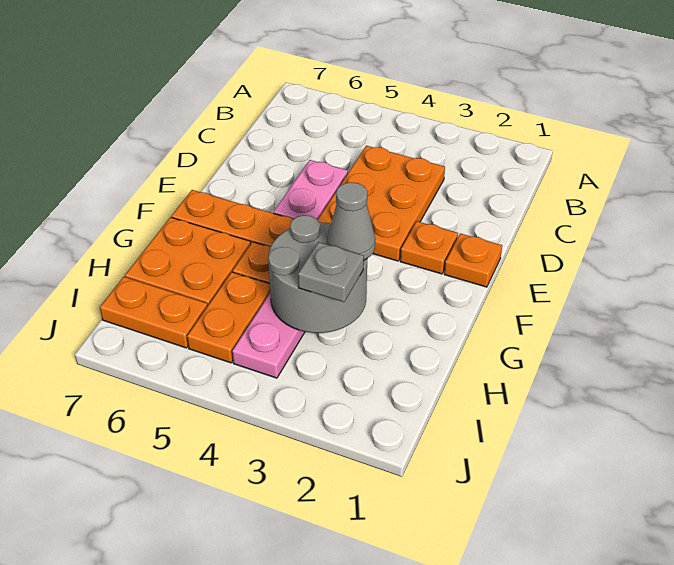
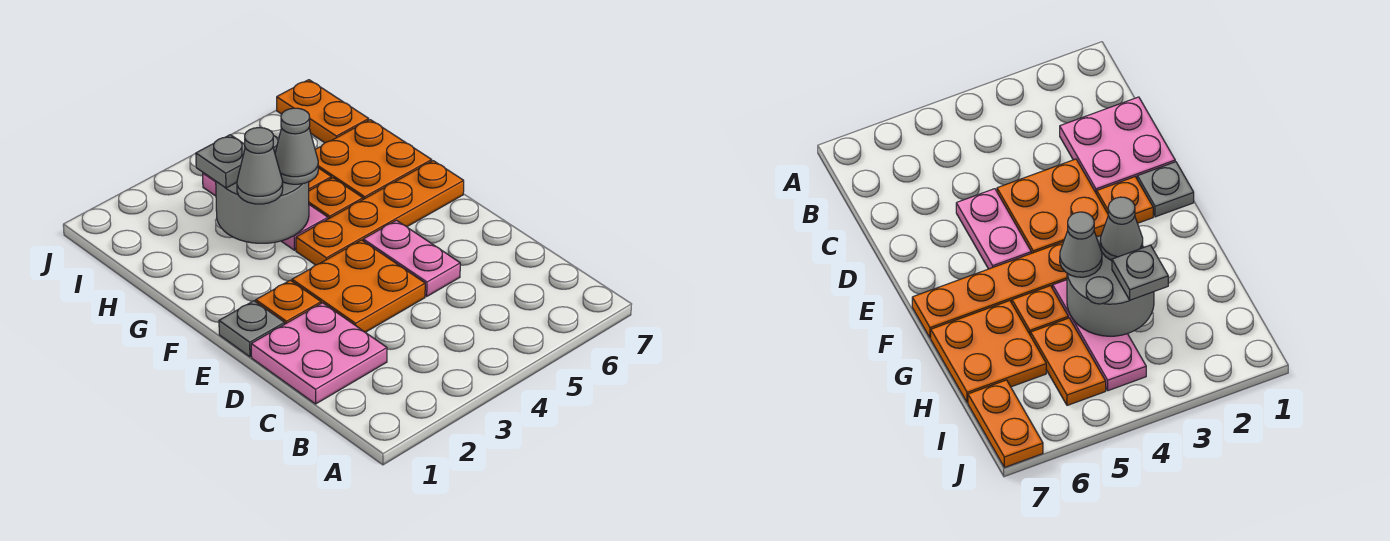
none -> pink 2x2 plate [251,303,387,404]
orange 2x3 plate [318,146,445,261] -> orange 2x2 plate [292,240,425,332]
orange 1x1 plate [444,233,502,287] -> grey 1x1 plate [219,301,285,357]
none -> grey 1x1 cone [275,108,318,184]
orange 1x2 plate [100,277,207,348] -> orange 1x2 plate turned to [277,80,369,143]

